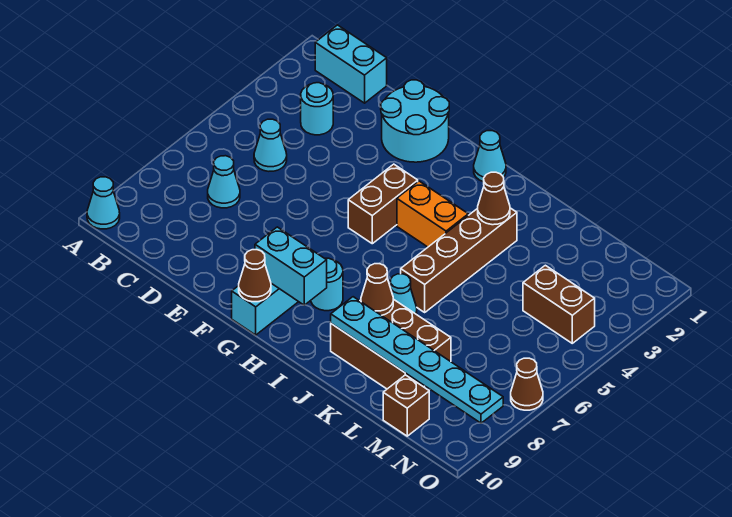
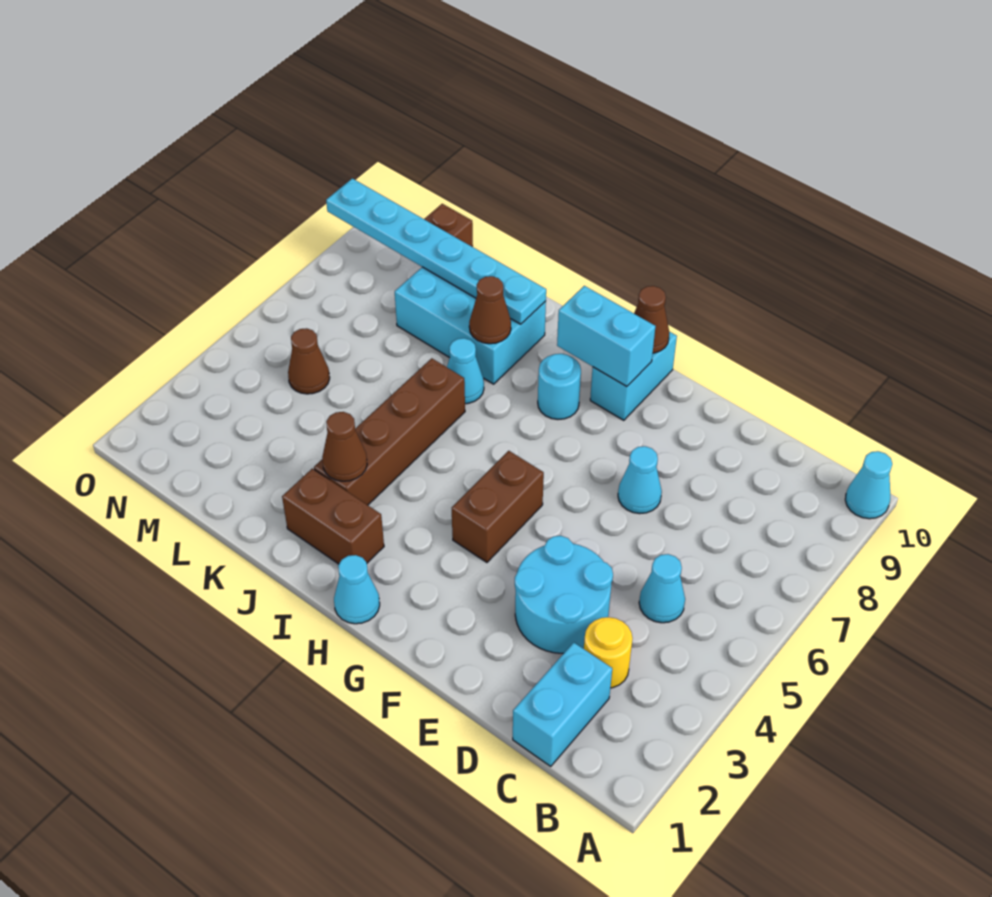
cyan 1x2 brick [315,25,387,103] -> cyan 1x2 brick turned to [513,643,612,766]
cyan 1x1 round brick [301,83,333,135] -> yellow 1x1 round brick [584,617,633,688]
cyan 1x1 cone [208,156,240,208] -> cyan 1x1 cone moved to [618,446,662,514]
cyan 2x2 round brick [381,80,449,162] -> cyan 2x2 round brick moved to [515,536,613,653]
orange 1x2 brick [397,181,468,247] -> none
brown 2x3 brick [331,299,451,389] -> cyan 2x3 brick [395,267,546,384]
brown 1x2 brick [523,265,595,343] -> brown 1x2 brick moved to [282,468,384,564]
brown 1x1 cone [511,358,543,410] -> brown 1x1 cone moved to [288,328,330,394]

